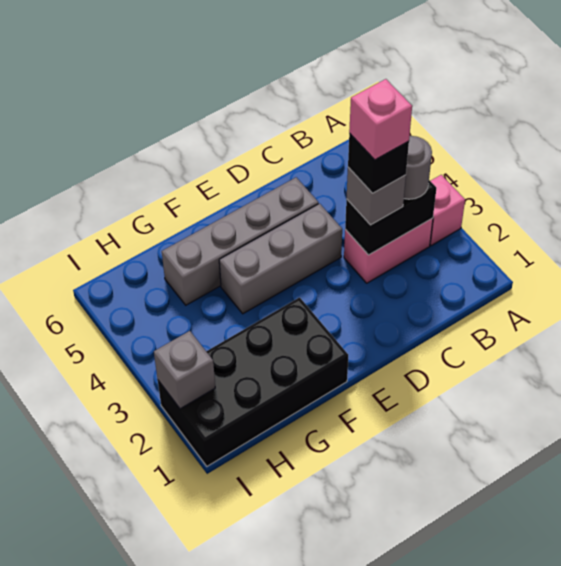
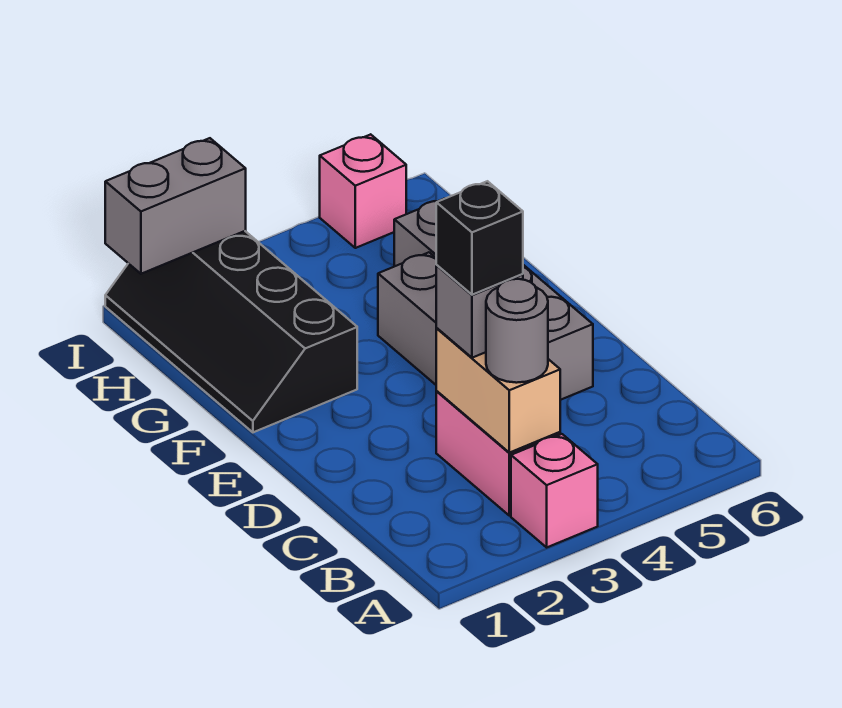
black 1x2 brick [345,180,436,255] -> tan 1x2 brick [436,328,560,453]
pink 1x1 brick [349,79,412,160] -> pink 1x1 brick moved to [320,134,406,248]
black 2x4 brick [158,297,348,466] -> black 2x4 slope [105,231,357,432]
grey 1x1 brick [154,331,215,409] -> grey 1x2 brick [105,138,246,274]

